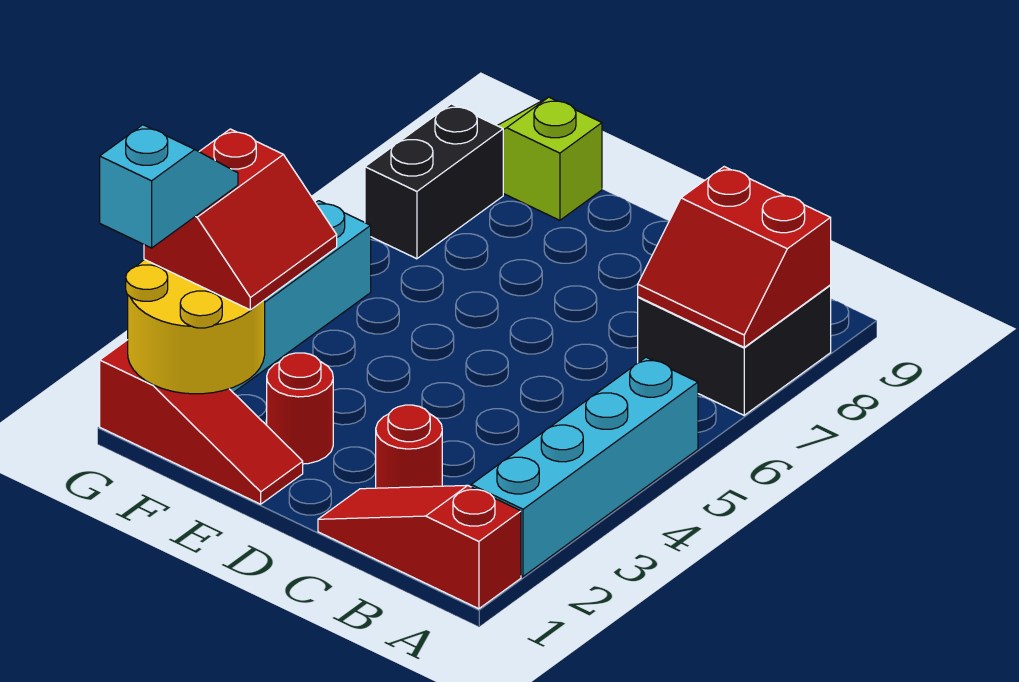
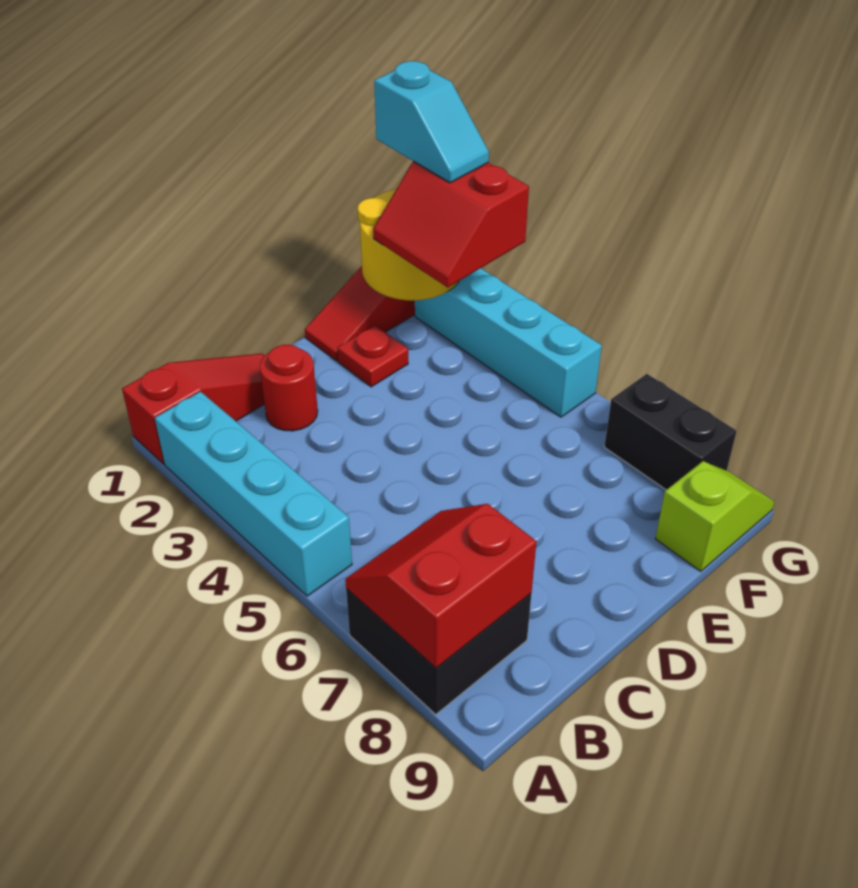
red 1x1 round brick [267,353,333,464] -> red 1x1 plate [337,325,408,387]

